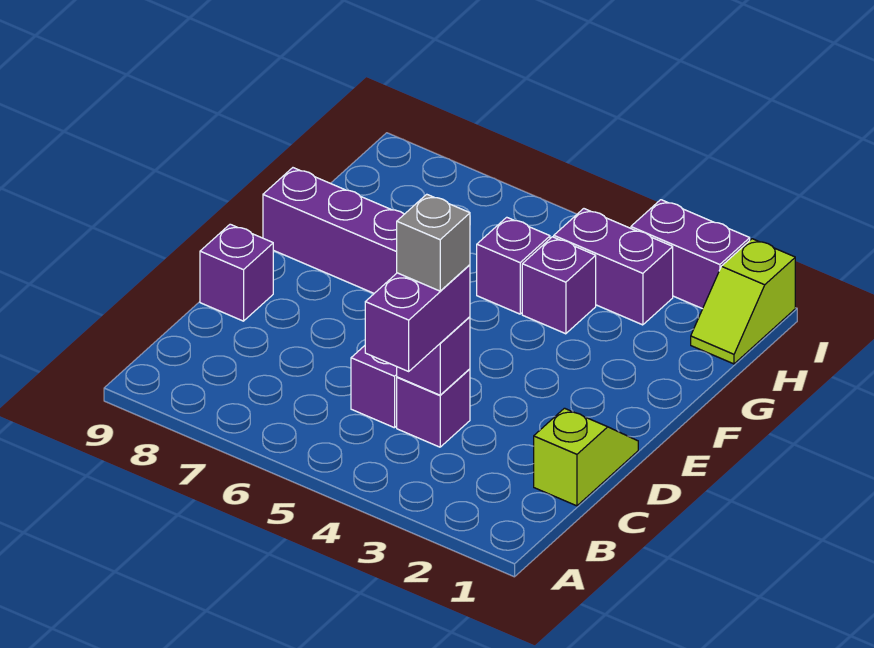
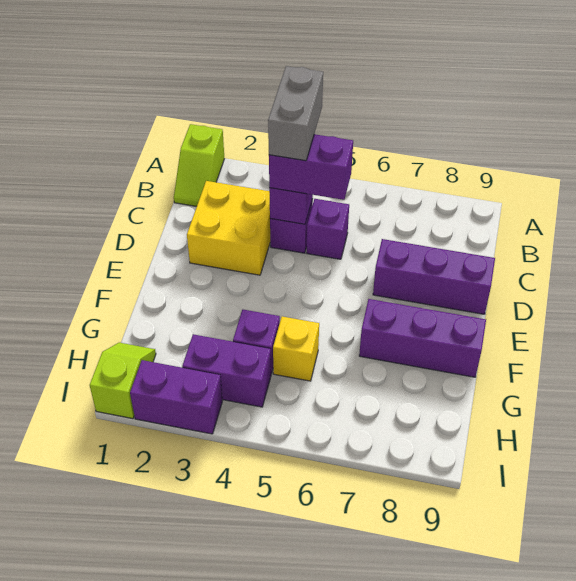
purple 1x2 brick [365,265,470,371] -> purple 1x2 brick turned to [269,134,353,200]
lime 1x2 slope [534,408,638,506] -> lime 1x2 slope moved to [174,124,225,206]
none -> yellow 2x2 brick [187,181,270,275]
grey 1x1 brick [397,194,470,291] -> grey 1x2 brick [268,66,323,161]
purple 1x1 brick [200,224,273,321] -> purple 1x3 brick [373,239,495,314]
purple 1x1 brick [477,217,550,314] -> yellow 1x1 brick [273,316,319,381]

